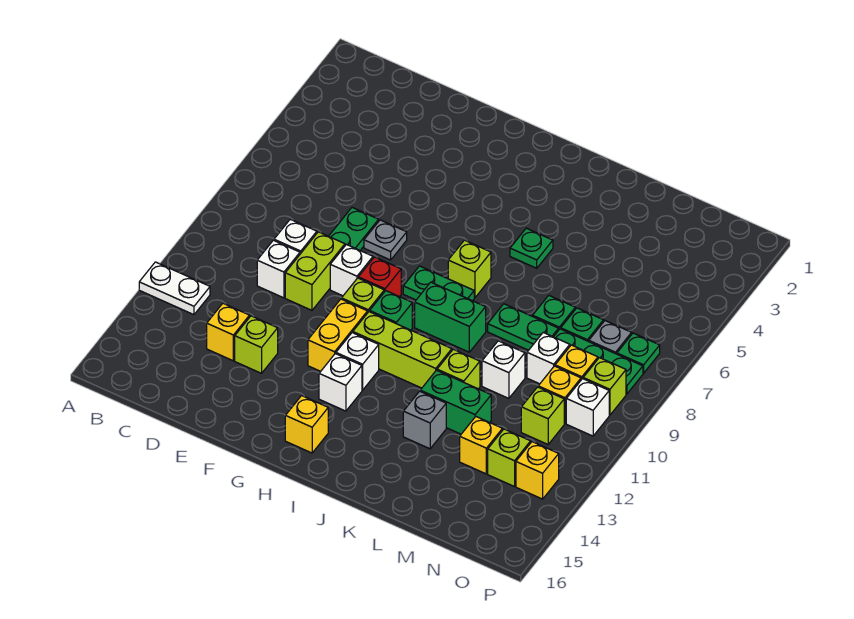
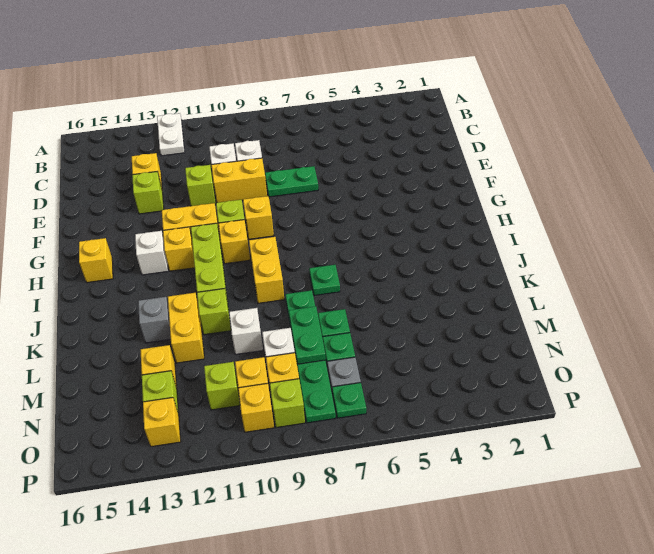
lime 1x2 brick [285,232,345,310] -> yellow 1x2 brick [212,158,267,203]
grey 1x1 plate [364,220,407,260] -> none
white 1x1 brick [330,245,373,296] -> none
red 1x1 brick [358,257,401,297] -> yellow 1x1 brick [243,196,274,239]
green 1x2 plate [403,266,474,301] -> green 1x2 plate moved to [289,306,326,364]
green 1x1 brick [370,291,412,330] -> yellow 1x1 brick [218,220,250,264]
white 1x1 brick [336,333,379,390] -> yellow 1x1 brick [163,227,195,271]
lime 1x1 brick [448,240,491,298] -> lime 1x1 brick moved to [185,165,216,206]
green 1x2 brick [415,282,486,352] -> yellow 1x2 brick [249,237,284,303]
green 1x1 plate [510,228,553,268] -> green 1x1 plate moved to [309,265,340,296]
green 1x2 brick [420,370,491,434] -> yellow 1x2 brick [168,293,204,363]
white 1x1 brick [566,379,609,436] -> yellow 1x1 brick [238,384,274,432]

